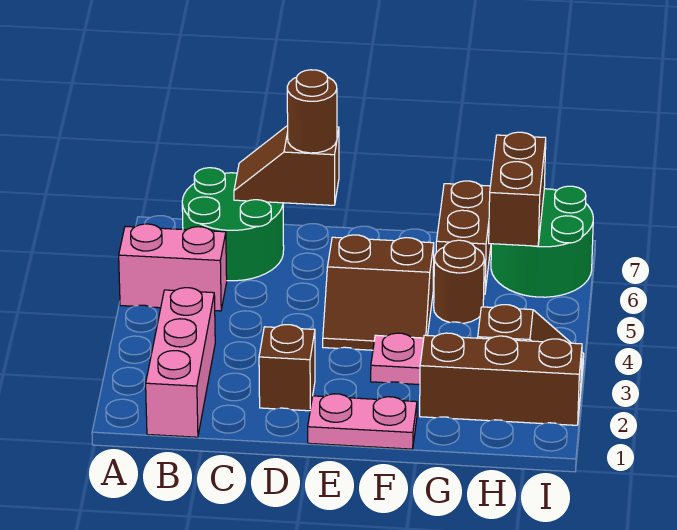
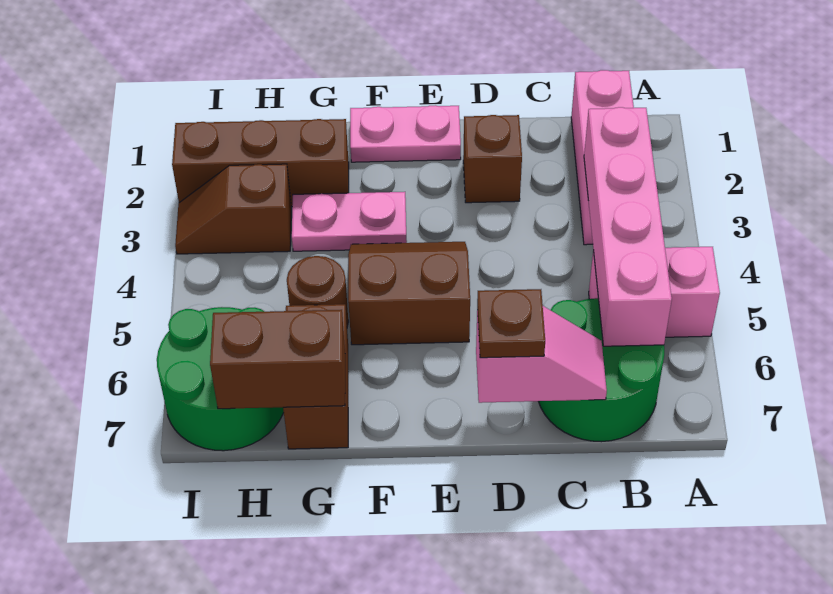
none -> pink 1x4 brick [584,107,672,346]
brown 1x2 slope [234,125,339,205] -> pink 1x2 slope [476,306,607,403]
brown 1x1 round brick [287,70,337,153] -> brown 1x1 plate [477,289,545,358]
brown 1x2 brick [489,132,546,246] -> brown 1x2 brick turned to [210,310,345,409]

